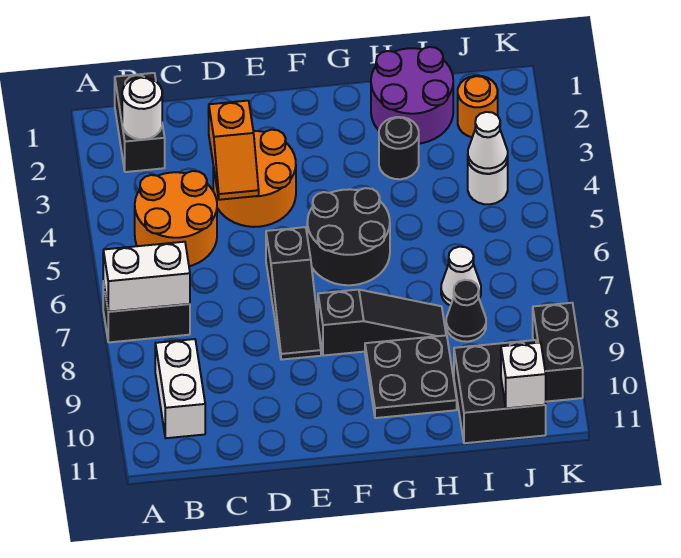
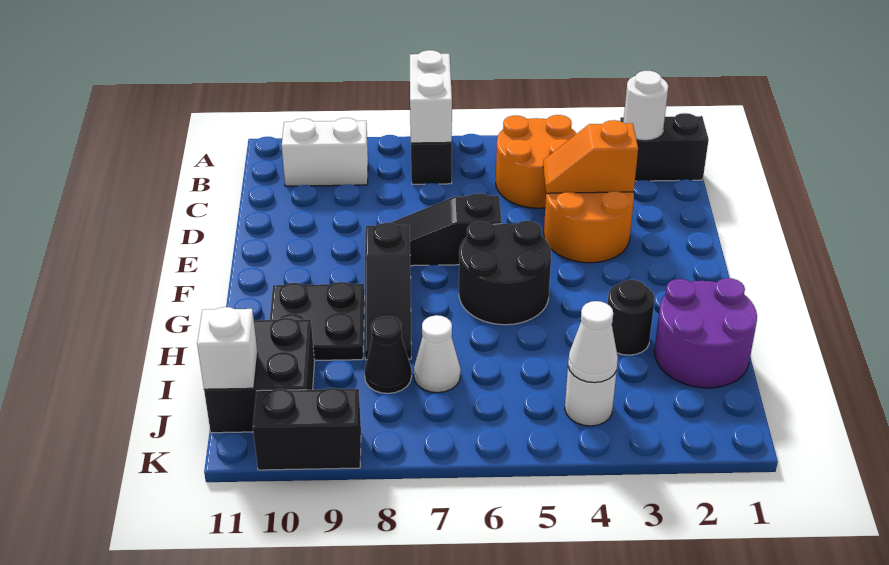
orange 1x1 round brick [458,76,498,137] -> none

